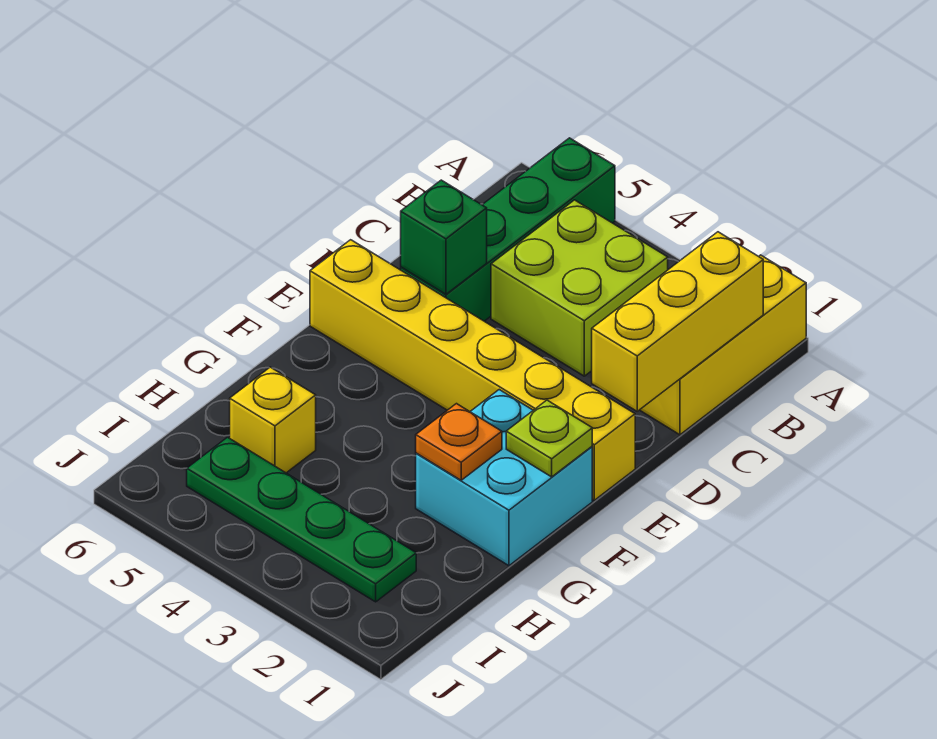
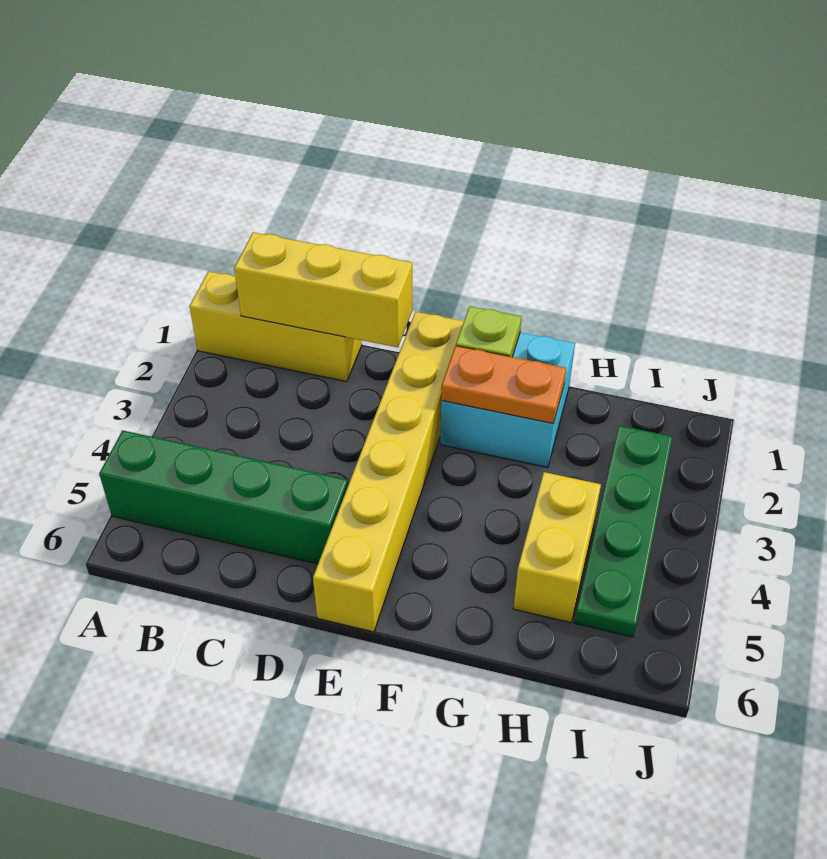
lime 2x2 brick [491,200,668,376] -> none
green 1x1 brick [401,180,487,294] -> none
orange 1x1 plate [416,404,502,480] -> orange 1x2 plate [441,346,566,424]
yellow 1x1 brick [230,367,316,473] -> yellow 1x2 brick [513,472,601,623]

